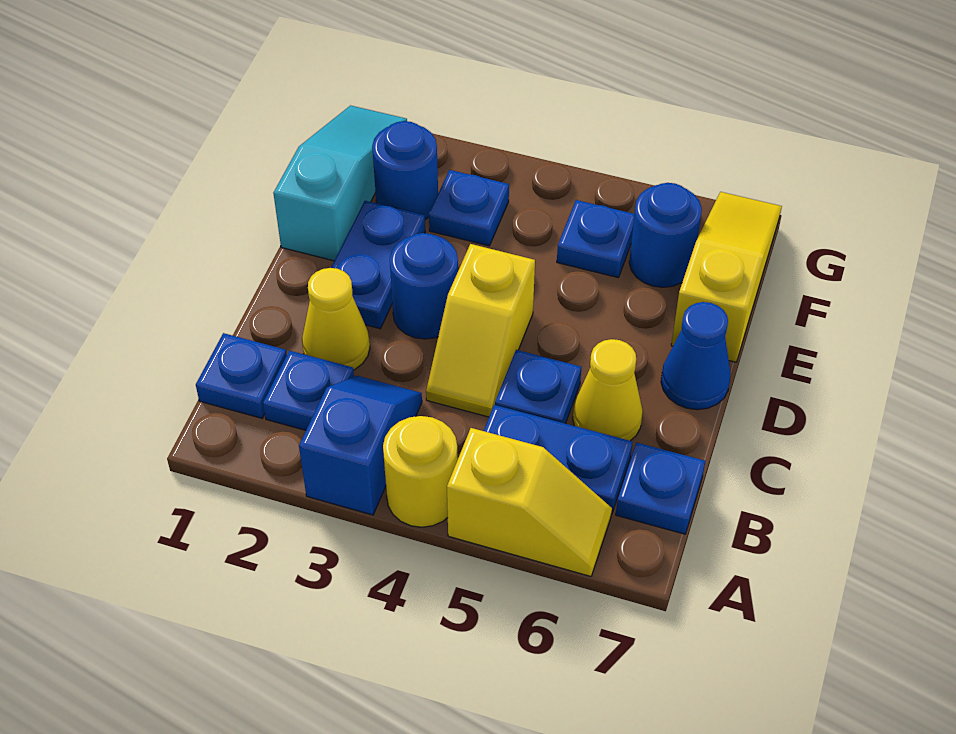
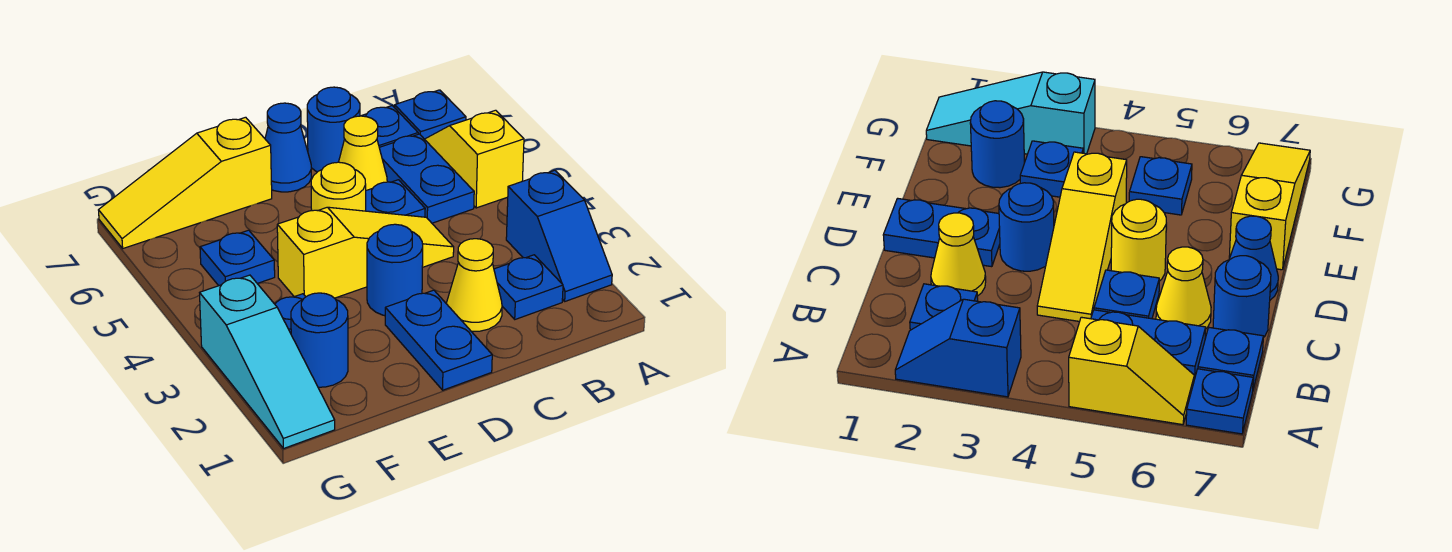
blue 1x2 slope [299,376,422,515] -> blue 1x2 slope turned to [506,170,612,301]
yellow 1x1 round brick [383,416,458,527] -> yellow 1x1 round brick moved to [311,162,366,211]
blue 1x1 plate [196,333,287,418] -> blue 1x1 plate moved to [395,90,466,139]
yellow 1x2 slope [426,244,535,417] -> yellow 1x3 slope [277,207,454,298]
blue 1x2 plate [331,201,425,329] -> blue 1x2 plate turned to [385,290,492,390]
cyan 1x3 slope [273,106,407,261] -> cyan 1x3 slope turned to [200,275,335,449]
blue 1x1 round brick [629,183,702,287] -> blue 1x1 round brick moved to [307,87,360,172]

